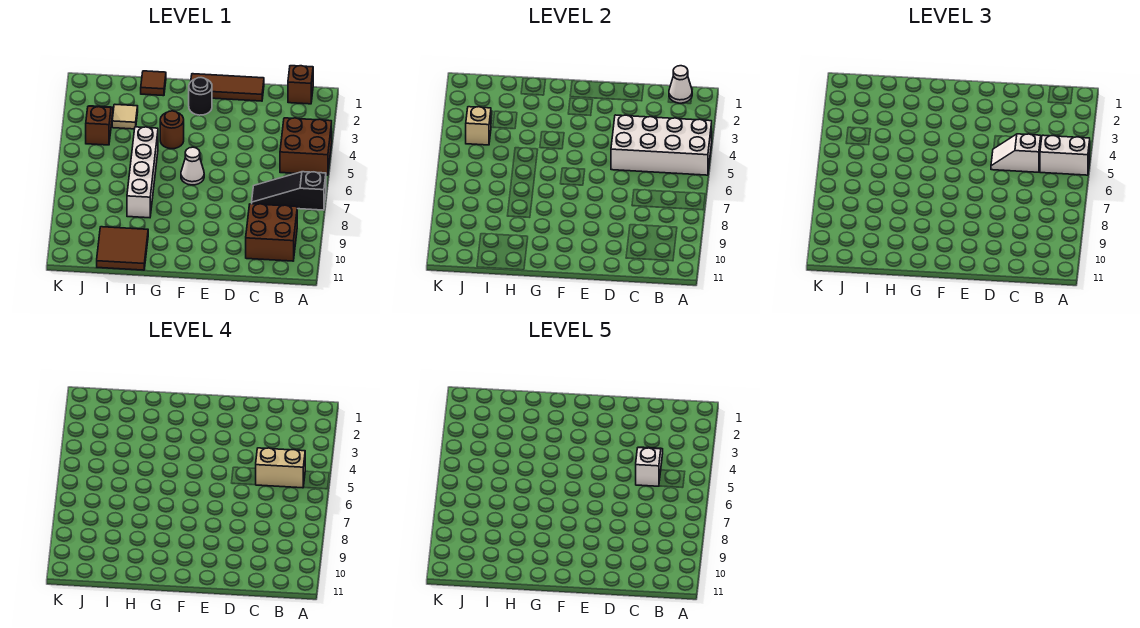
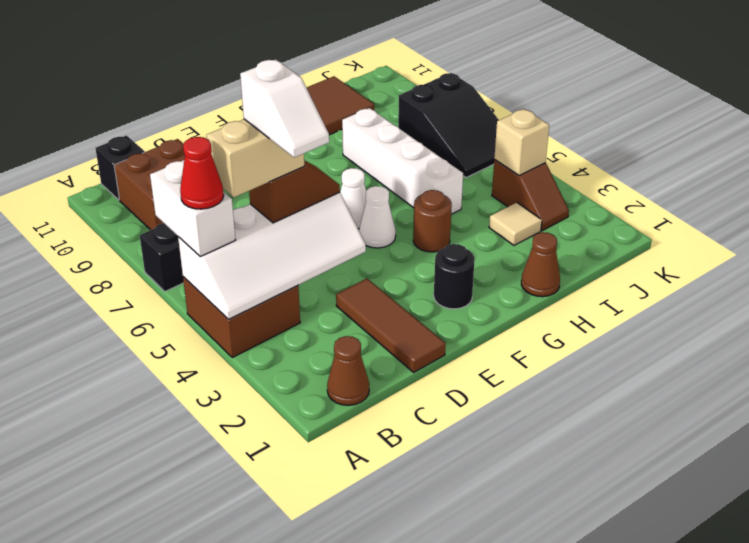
white 2x4 brick [611,115,712,175] -> white 2x4 slope [178,192,366,319]
white 1x2 brick [1040,135,1090,175] -> white 1x2 brick turned to [150,160,235,257]
none -> red 1x1 cone [180,137,224,209]
brown 1x1 brick [288,66,313,104] -> brown 1x1 cone [327,336,369,405]
white 1x1 cone [669,66,692,103] -> white 1x1 cone moved to [359,186,396,248]
none -> black 1x1 brick [95,136,145,200]
white 1x2 slope [991,134,1041,172] -> brown 1x2 slope [249,160,340,223]
brown 1x3 tile [191,74,264,101] -> brown 1x3 tile turned to [336,278,446,372]
brown 1x1 tile [141,71,166,96] -> brown 1x1 cone [521,232,560,297]
none -> black 2x3 slope [398,73,499,178]

